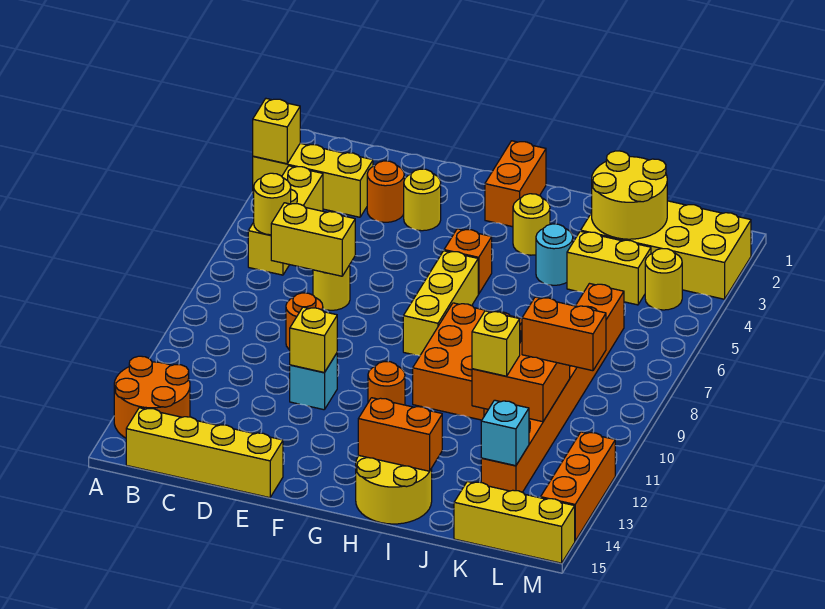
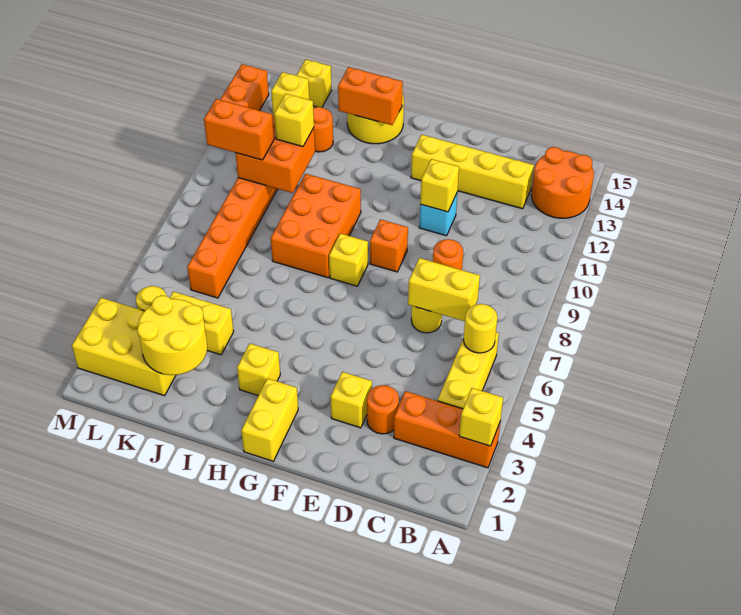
yellow 1x3 brick [253,143,373,217] -> orange 1x3 brick [394,391,500,468]
yellow 1x4 brick [126,408,283,498] -> yellow 1x4 brick moved to [411,135,534,209]
yellow 1x1 round brick [404,169,441,231] -> yellow 1x1 brick [330,372,372,428]
orange 1x2 brick [485,141,546,227] -> yellow 1x2 brick [241,378,298,461]
orange 1x1 brick [444,229,492,294] -> orange 1x1 brick moved to [370,219,408,272]
yellow 1x3 brick [403,251,478,356] -> yellow 1x1 brick [329,233,368,286]
orange 1x1 round brick [368,362,405,405] -> orange 1x1 round brick moved to [313,107,333,152]
yellow 1x1 round brick [513,194,550,255] -> yellow 1x1 brick [237,344,280,396]
cyan 1x1 round brick [536,224,573,285] -> none
yellow 2x4 brick [581,201,751,299] -> yellow 2x3 brick [72,298,176,396]
cyan 1x1 brick [481,400,529,466] -> yellow 1x1 brick [271,72,309,116]
yellow 1x3 brick [454,481,575,563] -> yellow 1x1 brick [296,60,331,107]

